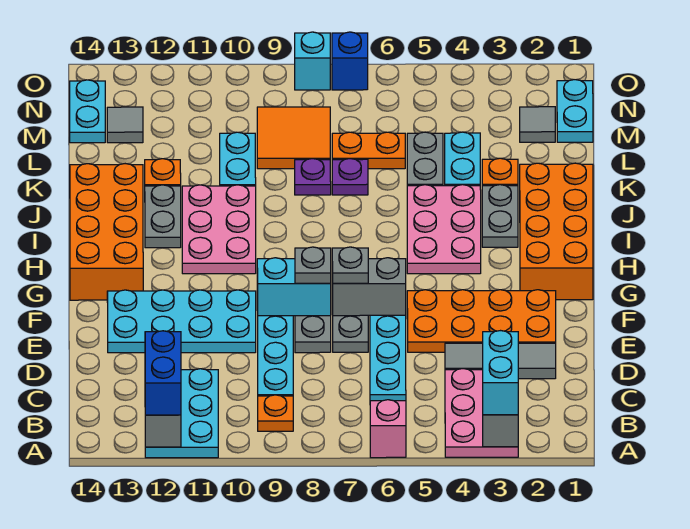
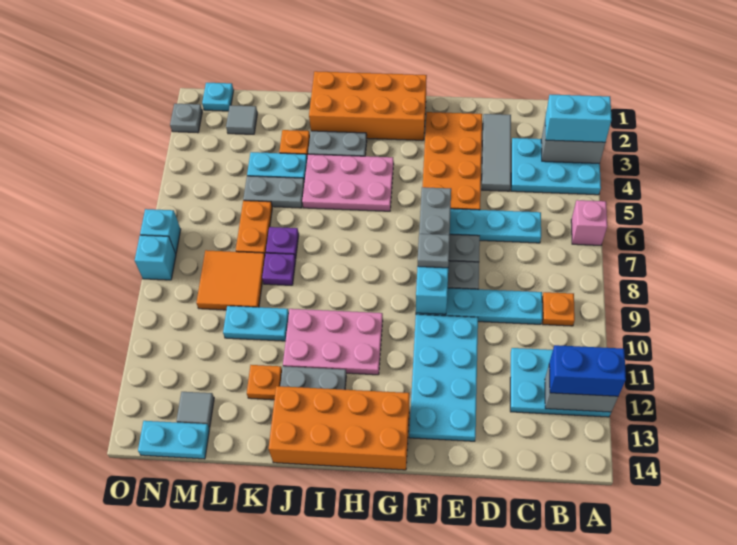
pink 2x3 plate [445,368,518,457] -> cyan 2x3 plate [511,138,601,195]
grey 1x1 plate [332,247,368,283] -> grey 1x1 plate moved to [170,104,202,133]
cyan 1x2 plate [557,80,593,142] -> cyan 1x1 plate [202,83,234,111]
blue 1x1 brick [332,32,368,90] -> cyan 1x1 brick [140,209,181,254]

